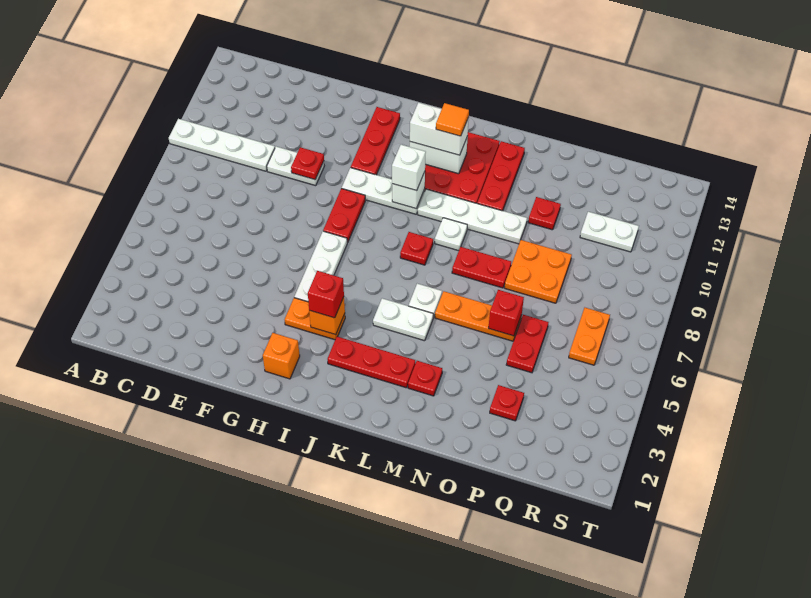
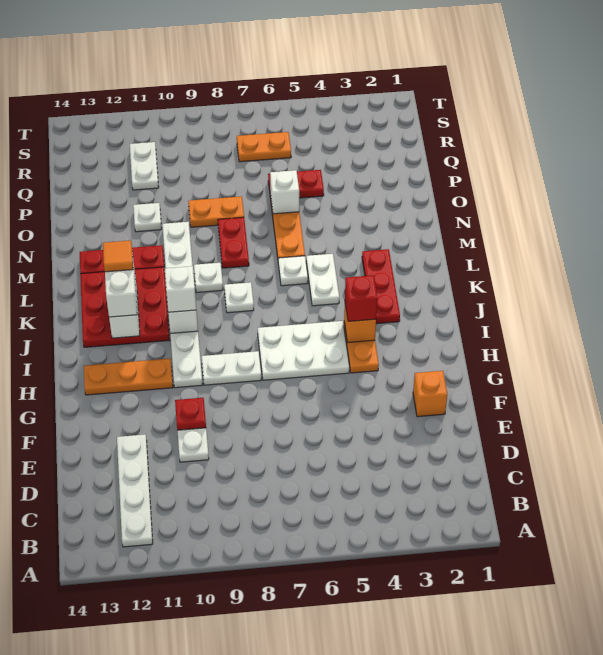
white 1x4 plate [169,119,275,171] -> white 1x4 plate moved to [117,434,153,547]
orange 1x1 brick [263,333,300,379] -> orange 1x1 brick moved to [413,371,447,417]
white 1x3 plate [294,231,348,302] -> white 2x3 plate [258,321,349,380]
red 1x2 plate [323,188,365,242] -> white 1x2 plate [202,351,261,385]
red 1x3 plate [351,107,400,175] -> orange 1x3 plate [84,359,173,395]
red 1x1 plate [400,232,433,265] -> white 1x1 plate [224,282,254,313]
red 1x1 plate [408,361,442,396] -> none
red 1x1 brick [489,290,524,336] -> white 1x1 brick [270,170,299,214]
orange 2x2 plate [505,240,572,303] -> orange 1x2 plate [188,196,244,227]
red 1x1 plate [528,197,561,230] -> white 1x1 plate [133,203,162,232]
red 1x1 plate [490,385,524,421] -> none

